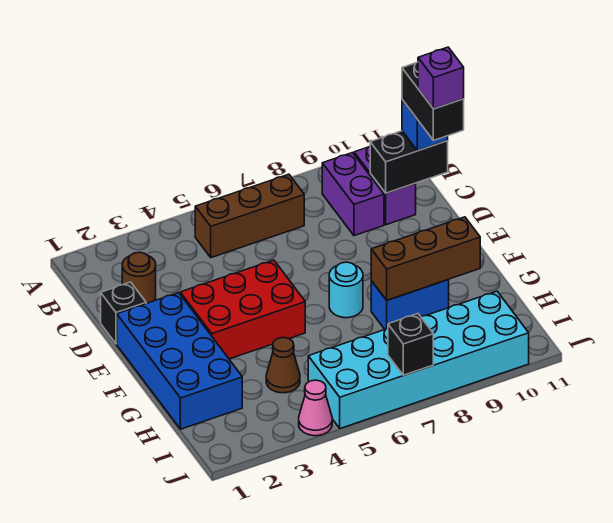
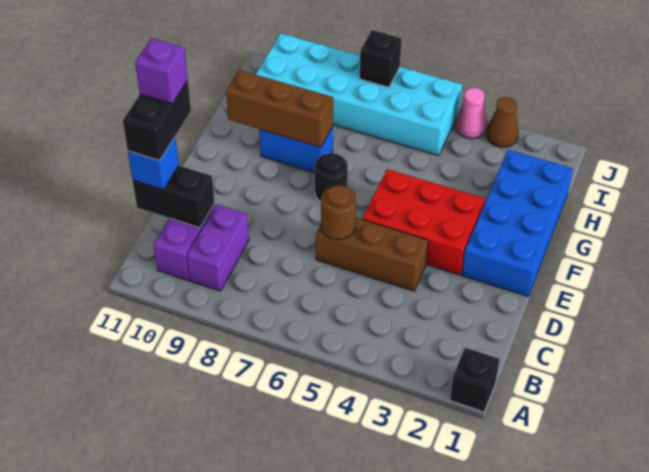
brown 1x3 brick [195,174,304,258] -> brown 1x3 brick moved to [316,218,428,291]
brown 1x1 round brick [122,252,156,303] -> brown 1x1 round brick moved to [321,185,356,240]
black 1x1 brick [101,282,146,344] -> black 1x1 brick moved to [450,348,500,412]
cyan 1x1 round brick [329,262,363,318] -> black 1x1 round brick [315,153,348,202]
brown 1x1 cone [266,337,300,393] -> brown 1x1 cone moved to [487,97,519,147]

